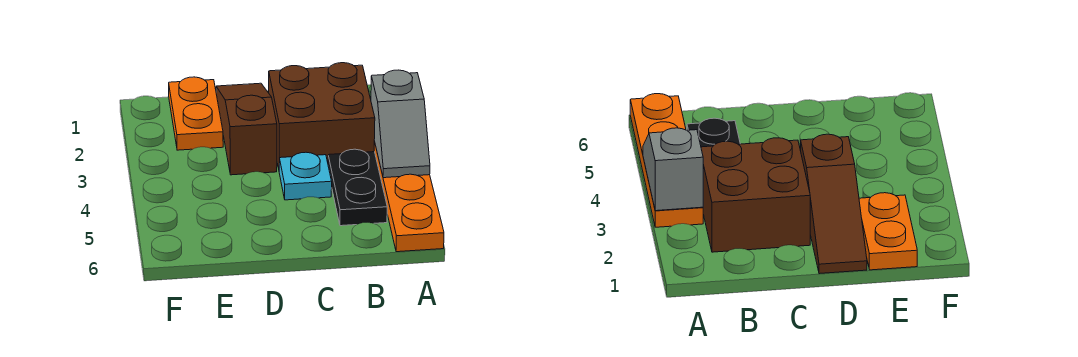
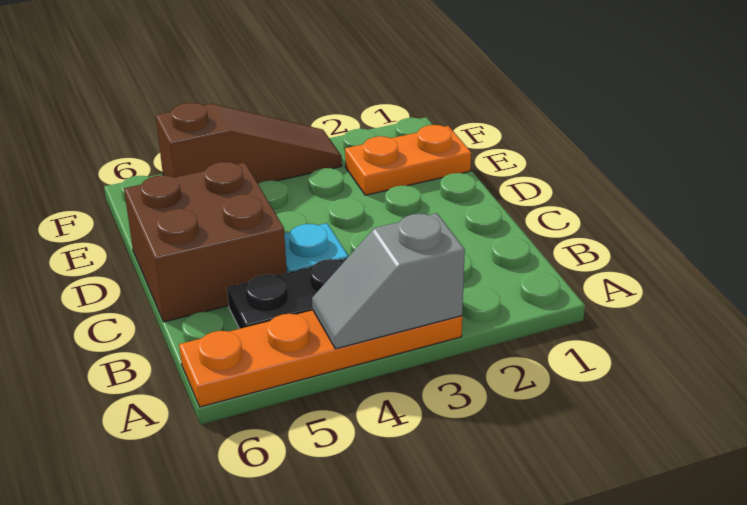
brown 2x2 brick [269,63,375,168] -> brown 2x2 brick moved to [124,162,287,322]
brown 1x3 slope [216,83,277,175] -> brown 1x3 slope moved to [156,103,342,183]

